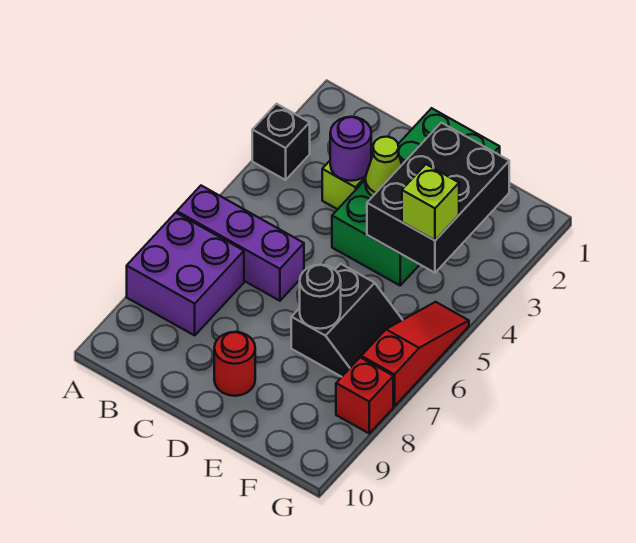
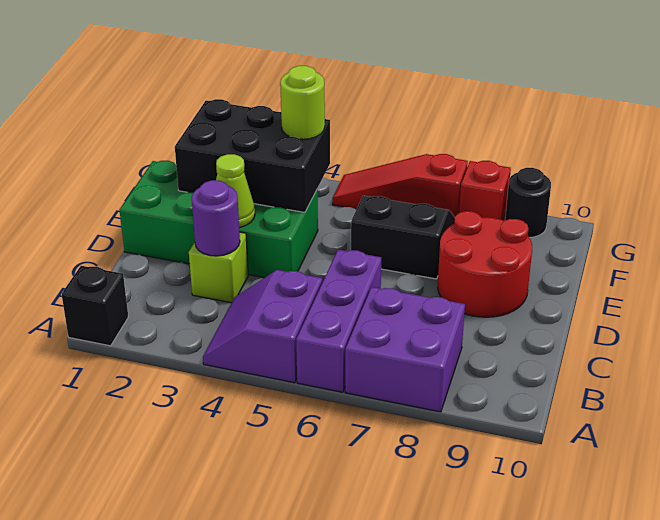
black 1x1 brick [252,104,310,180] -> black 1x1 brick moved to [62,266,128,346]
none -> purple 2x2 slope [203,270,322,383]
red 1x1 round brick [214,332,255,396] -> red 2x2 round brick [438,211,532,317]
black 1x1 round brick [300,265,341,329] -> black 1x1 round brick moved to [505,168,551,238]
lime 1x1 brick [402,164,459,240] -> lime 1x1 round brick [280,66,325,139]

